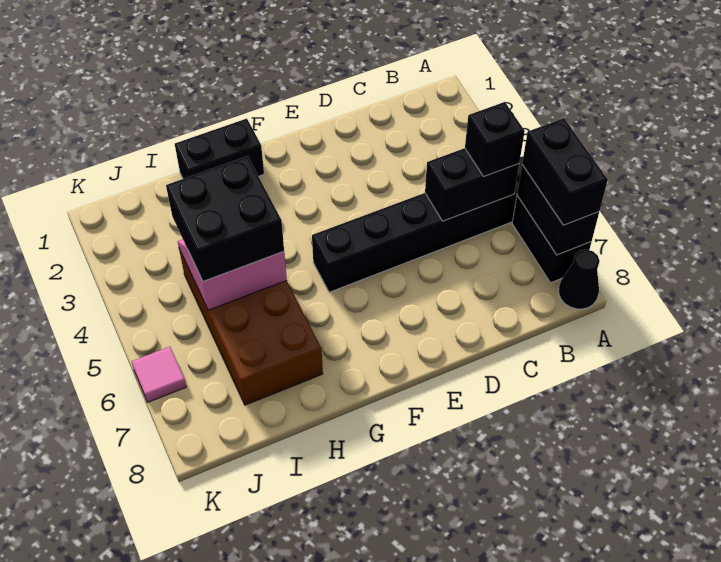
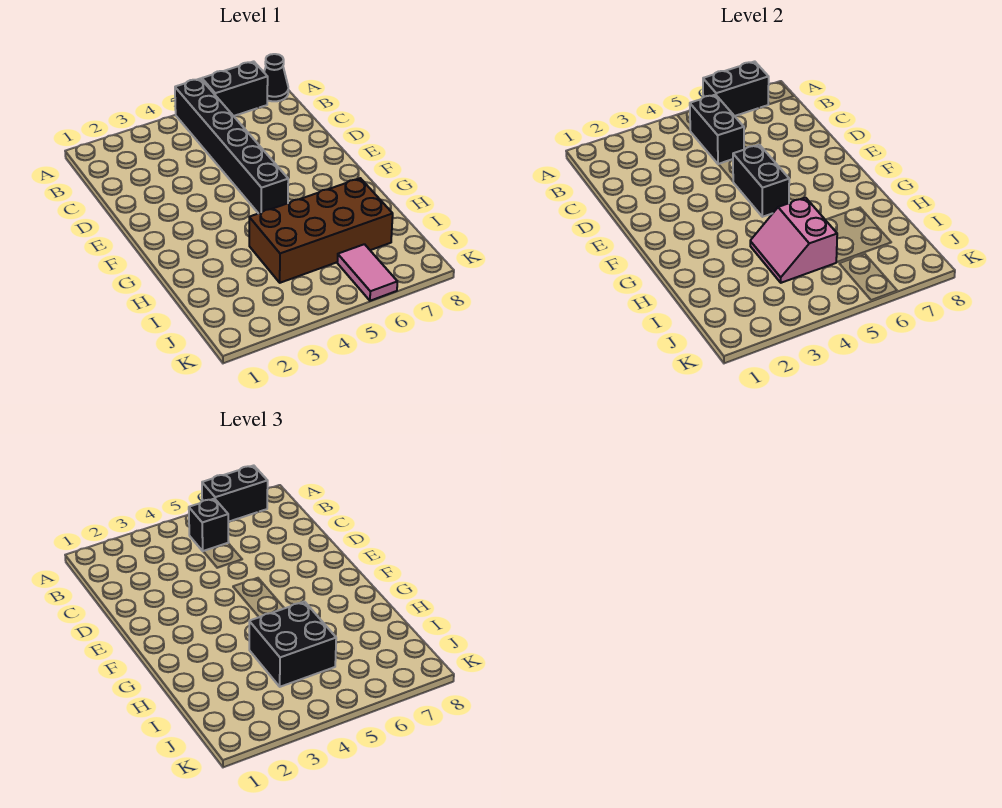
black 1x2 brick [175,119,264,179] -> black 1x2 brick moved to [733,145,789,217]
pink 1x1 tile [131,347,186,402] -> pink 1x2 tile [337,244,397,301]

